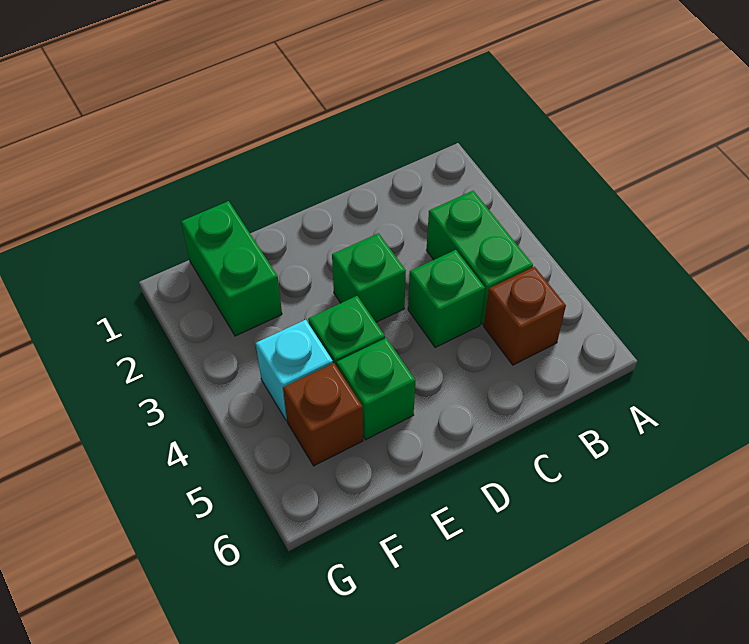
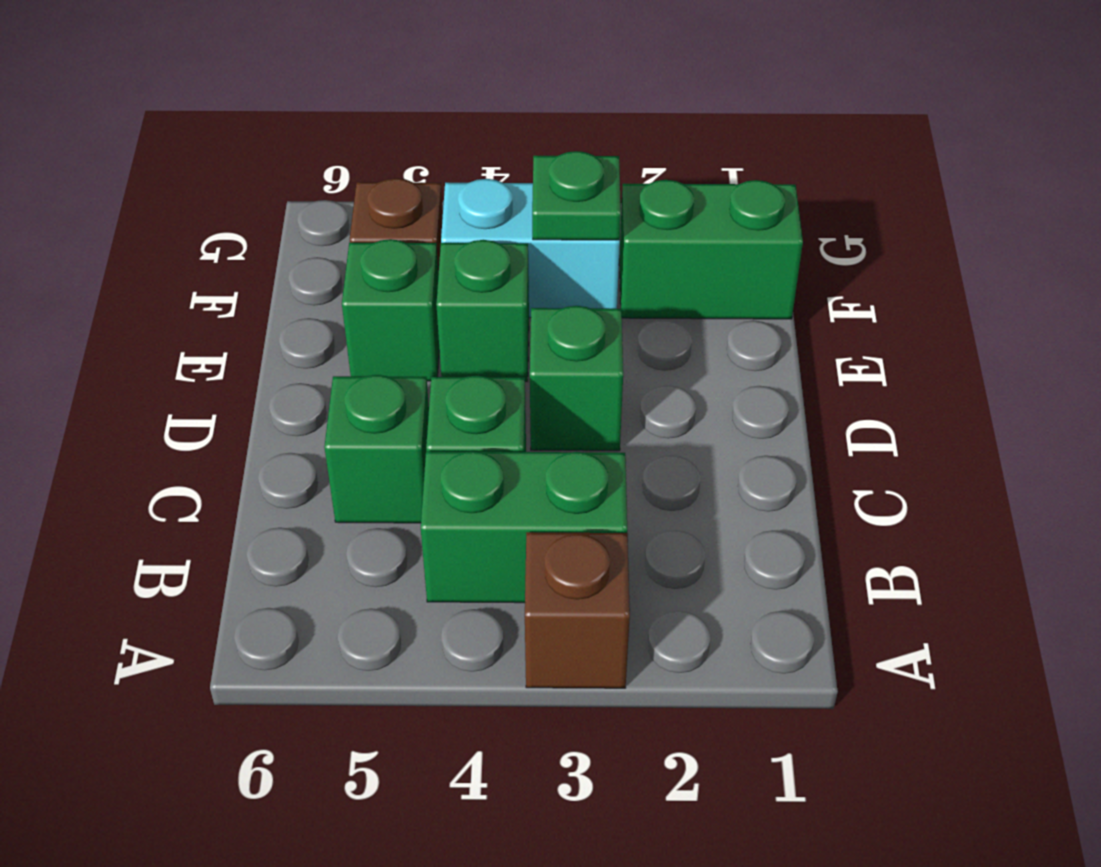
brown 1x1 brick [484,267,566,365] -> brown 1x1 brick moved to [525,532,630,688]
none -> green 1x1 brick [324,375,429,523]
none -> green 1x1 plate [532,151,621,240]
cyan 1x1 brick [256,320,333,421] -> cyan 1x2 brick [441,179,620,318]

